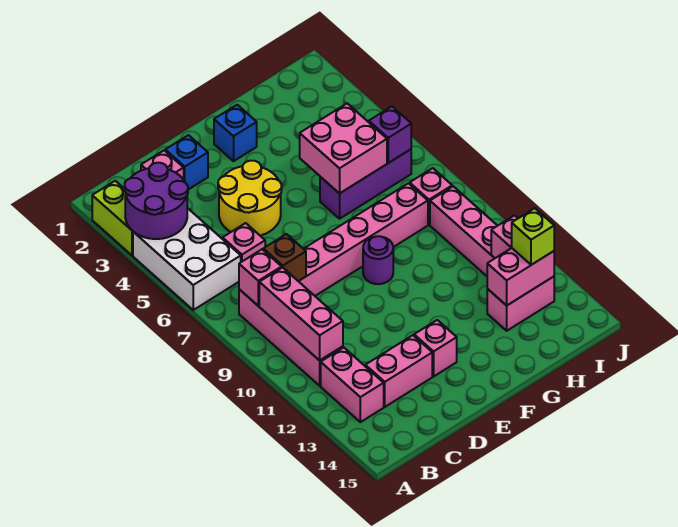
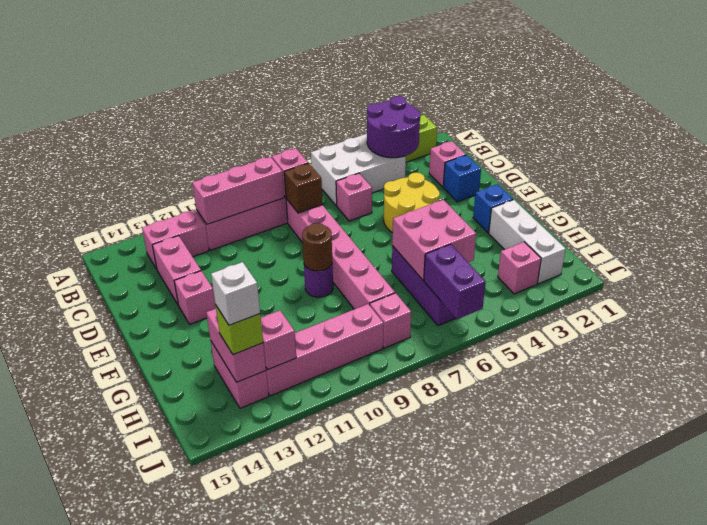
none -> brown 1x1 round brick [302,223,332,271]
none -> white 1x3 brick [489,200,566,284]
none -> pink 1x1 brick [498,242,541,294]
purple 1x1 brick [369,107,411,163] -> purple 1x2 brick [424,244,486,319]
none -> white 1x1 brick [211,262,260,325]

